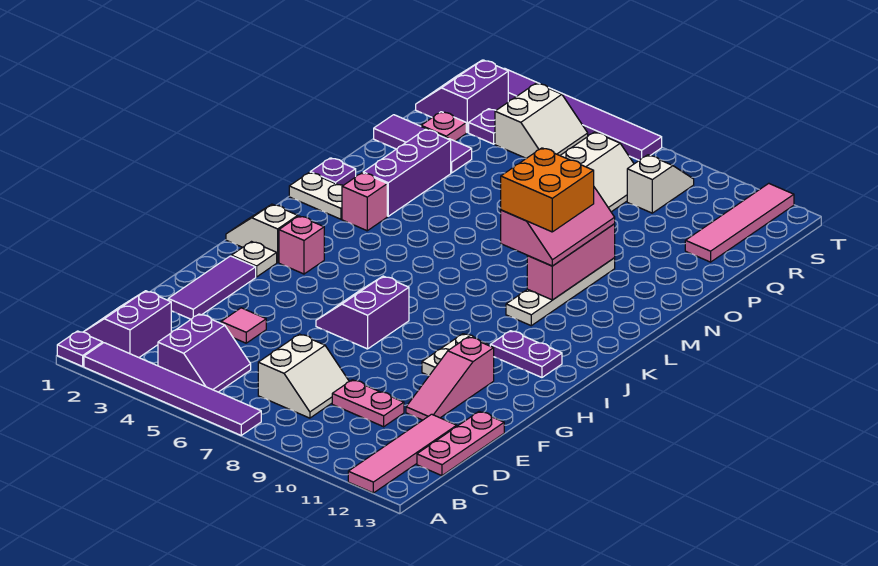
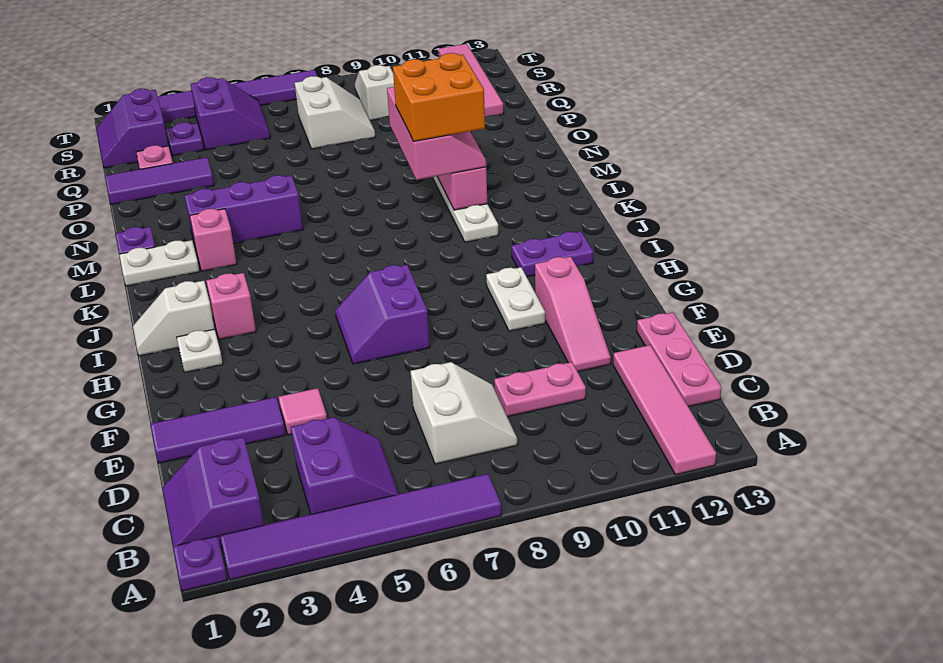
purple 1x3 tile [168,256,256,319] -> purple 1x3 tile turned to [151,397,286,463]
purple 1x3 brick [363,129,451,216] -> purple 1x3 brick turned to [185,175,303,244]
white 2x2 slope [495,83,588,158] -> purple 2x2 slope [191,77,270,150]

